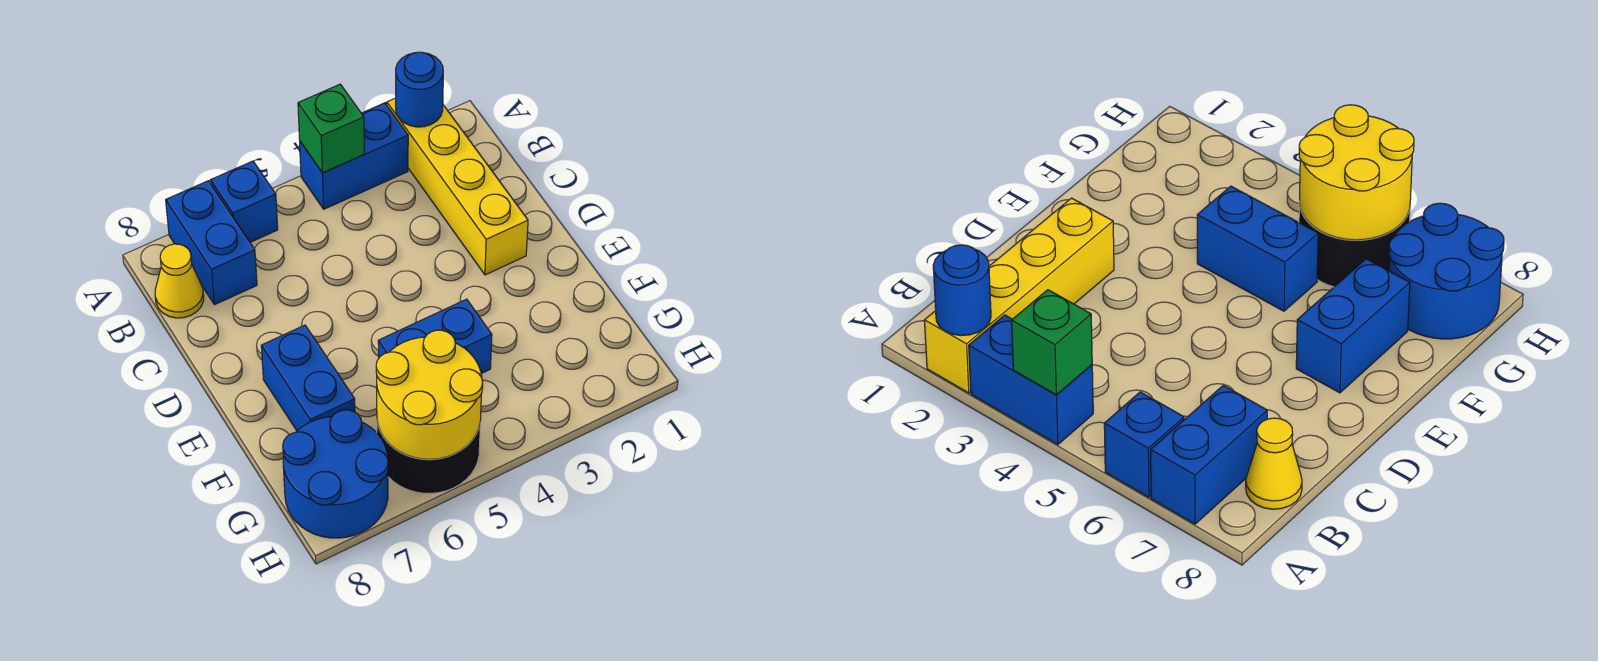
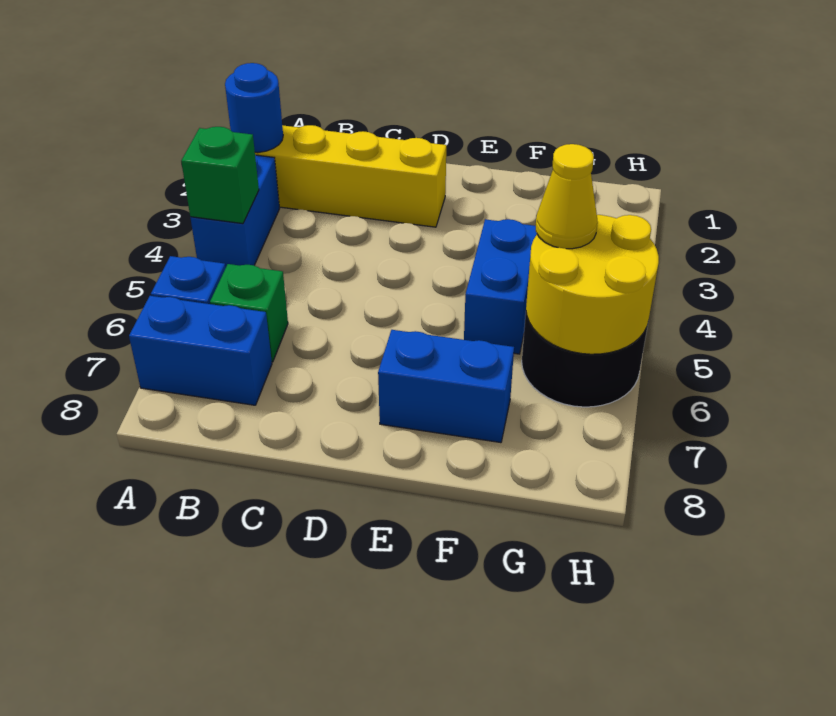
none -> green 1x1 brick [210,264,288,362]
yellow 1x1 cone [155,244,204,318] -> yellow 1x1 cone moved to [536,144,598,249]
blue 2x2 round brick [283,410,388,538] -> none

